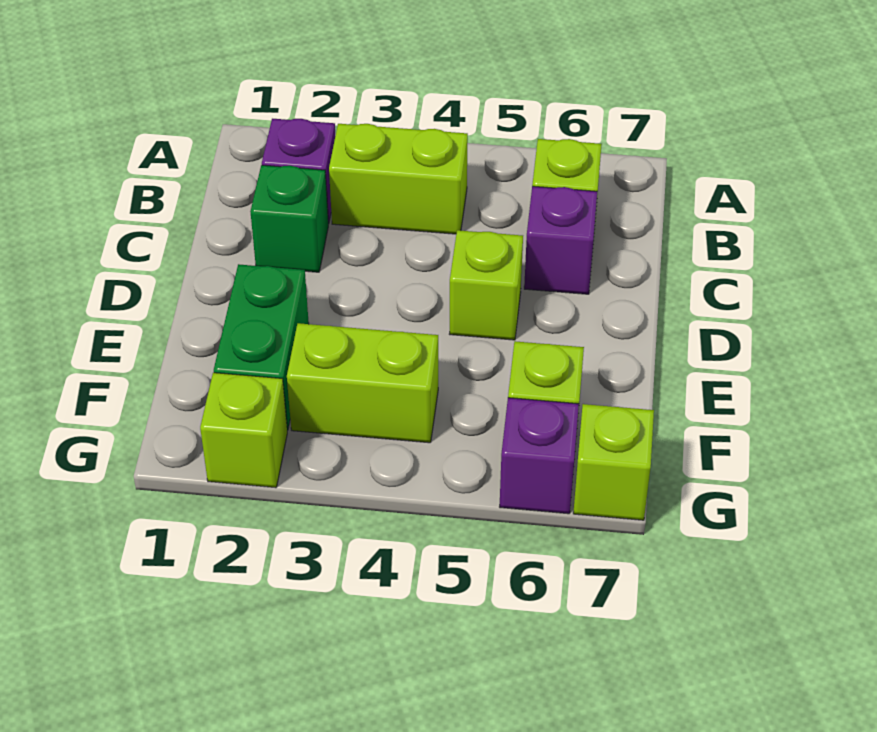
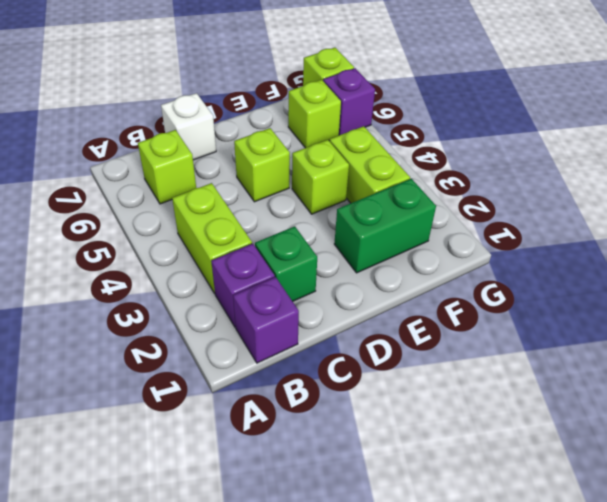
purple 1x1 brick [524,186,597,294] -> purple 1x1 brick moved to [233,277,299,363]
none -> white 1x1 brick [161,93,216,160]
lime 1x1 brick [200,373,287,488] -> lime 1x1 brick moved to [292,140,349,214]

